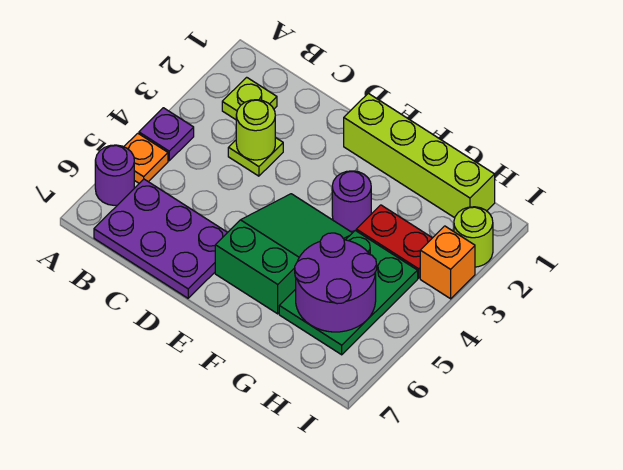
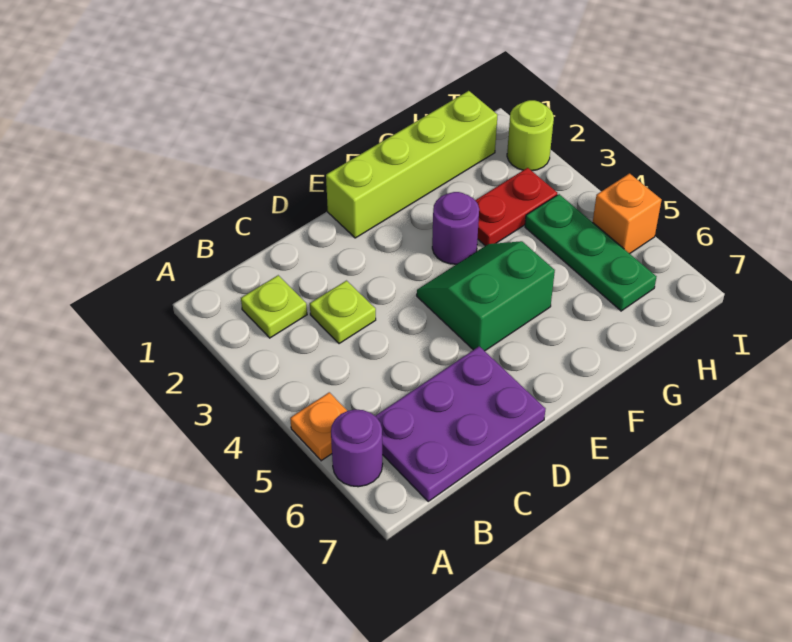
purple 1x1 plate [139,108,194,161] -> none
lime 1x1 round brick [236,100,275,160] -> none
green 2x3 slope [215,194,352,314] -> green 2x2 slope [417,241,555,351]
green 2x3 plate [279,231,418,355] -> green 1x3 plate [525,194,656,311]
purple 2x2 round brick [295,233,377,332] -> none
orange 1x1 brick [420,226,475,299] -> orange 1x1 brick moved to [593,174,662,254]

